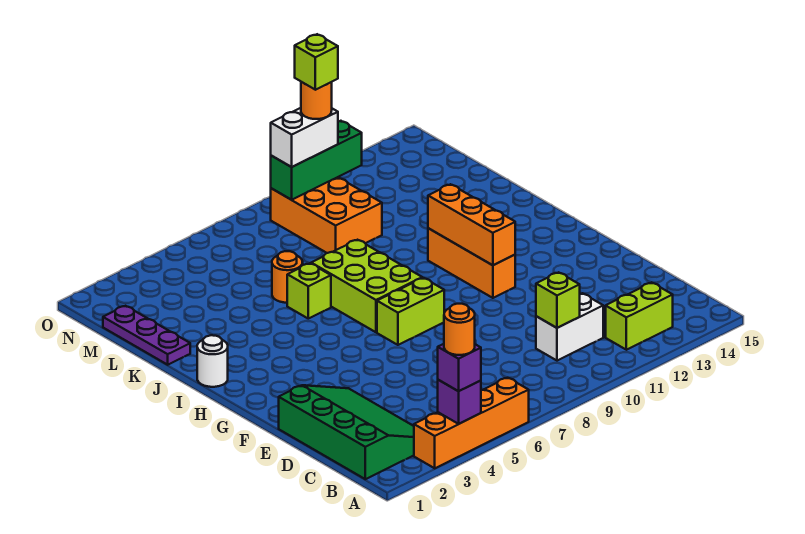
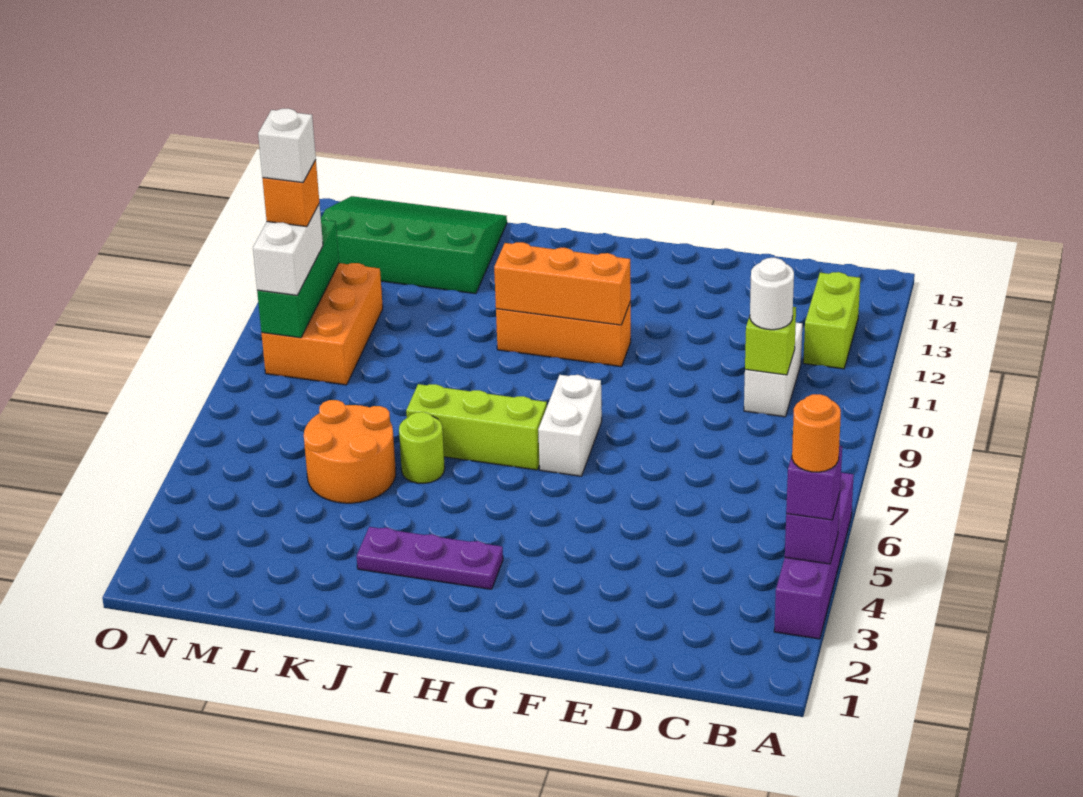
orange 1x4 brick [414,378,529,468] -> purple 1x4 brick [774,473,854,639]
green 3x4 slope [279,385,414,479] -> green 3x4 slope moved to [321,196,507,294]
lime 1x2 brick [377,278,444,345] -> white 1x2 brick [538,375,602,476]
lime 2x3 brick [311,240,422,332] -> lime 1x3 brick [406,384,547,470]
white 1x1 round brick [197,335,228,387] -> white 1x1 round brick moved to [750,258,794,330]
lime 1x1 brick [287,263,331,319] -> lime 1x1 round brick [399,412,445,483]
purple 1x3 plate [103,306,190,365] -> purple 1x3 plate moved to [357,527,503,589]
orange 1x1 round brick [272,251,303,303] -> orange 2x2 round brick [304,400,396,503]
orange 2x3 brick [271,177,382,253] -> orange 2x3 brick turned to [261,263,383,385]
orange 1x1 round brick [301,82,332,119] -> orange 1x1 brick [262,160,319,227]
lime 1x1 brick [295,34,338,90] -> white 1x1 brick [258,108,316,183]

